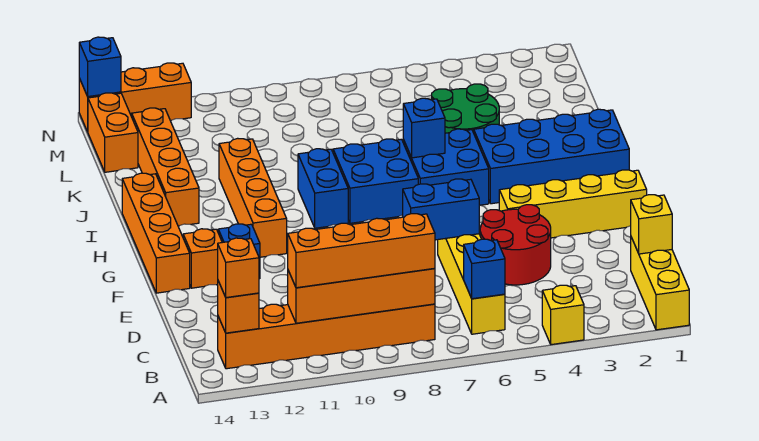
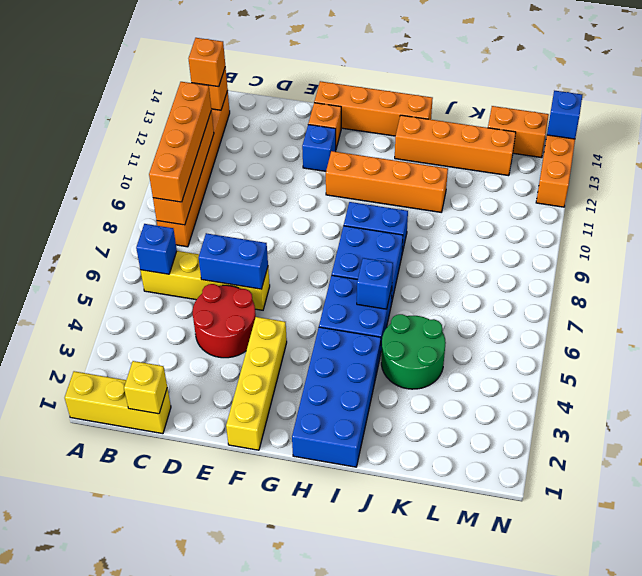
yellow 1x1 brick [542,285,584,345] -> none
blue 1x2 brick [403,179,479,240] -> blue 1x2 brick turned to [199,233,268,289]

